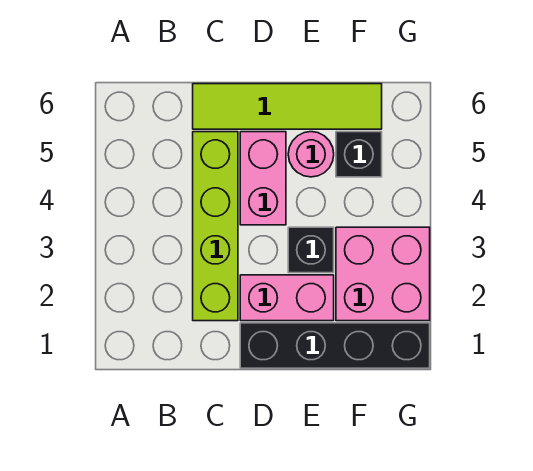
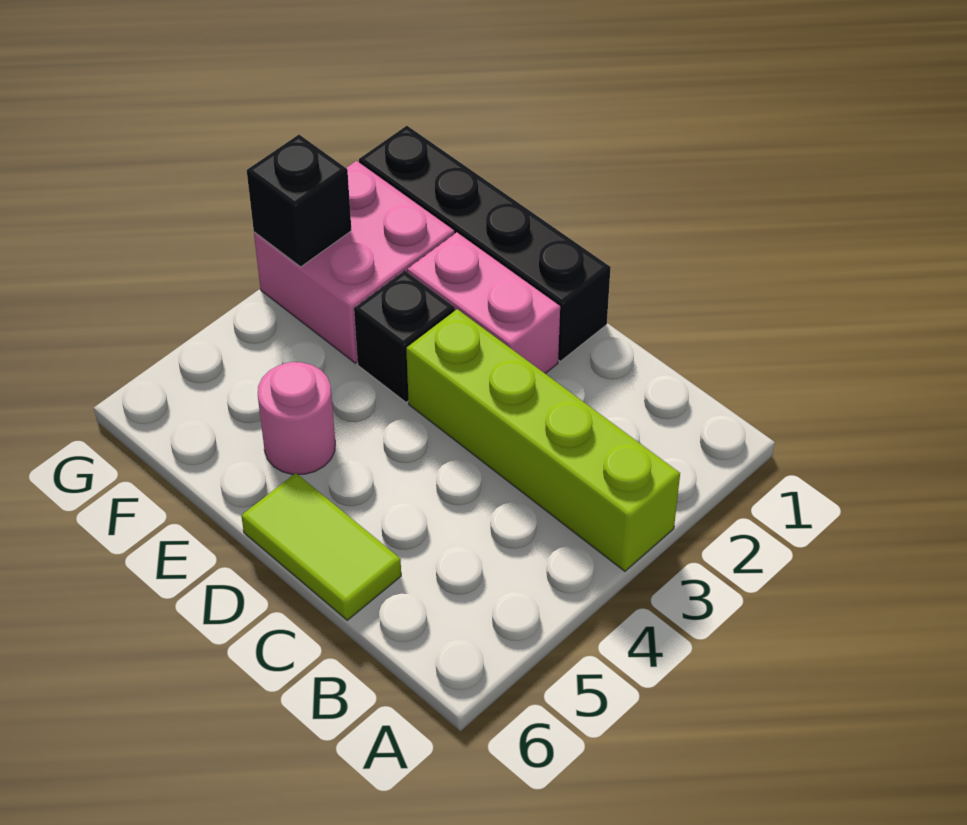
lime 1x4 brick [193,132,238,321] -> lime 1x4 brick turned to [406,309,680,571]
lime 1x4 tile [193,84,382,129] -> lime 1x2 tile [241,473,401,620]
pink 1x2 brick [240,132,286,225] -> none
black 1x1 brick [336,132,382,177] -> black 1x1 brick moved to [247,135,352,267]

